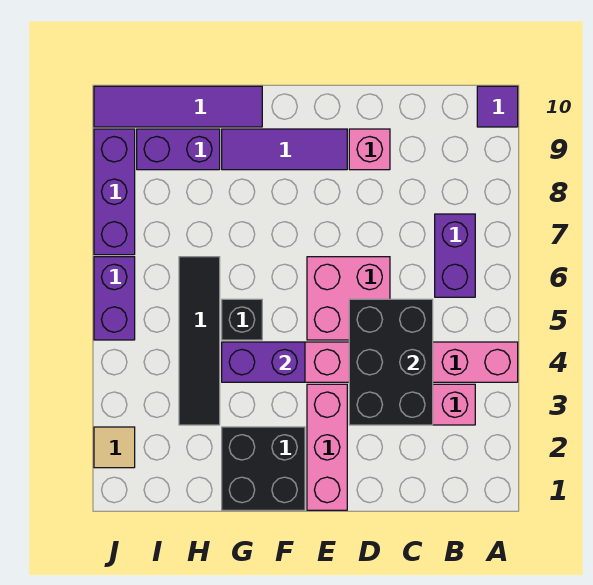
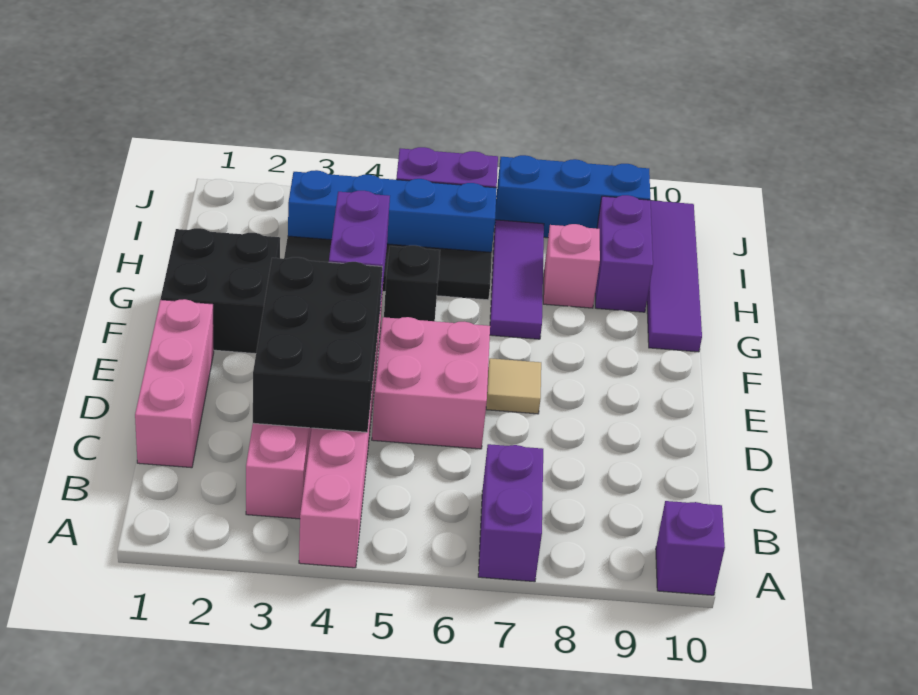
purple 1x1 tile [477,86,518,127] -> purple 1x1 brick [656,501,725,595]
purple 1x2 brick [435,214,475,297] -> purple 1x2 brick turned to [478,444,543,582]
black 2x3 brick [349,299,433,425] -> black 2x3 brick turned to [253,257,382,432]
pink 1x1 brick [349,129,390,170] -> pink 1x1 brick moved to [543,224,600,308]
pink 1x3 brick [307,384,347,510] -> pink 1x3 brick turned to [135,299,214,468]
purple 1x3 tile [222,129,347,170] -> purple 1x3 tile moved to [490,220,544,339]
none -> blue 1x4 brick [288,170,497,252]
tan 1x1 tile [94,427,135,468] -> tan 1x1 tile moved to [486,358,541,414]
purple 1x3 brick [94,129,135,255] -> blue 1x3 brick [494,155,650,238]

